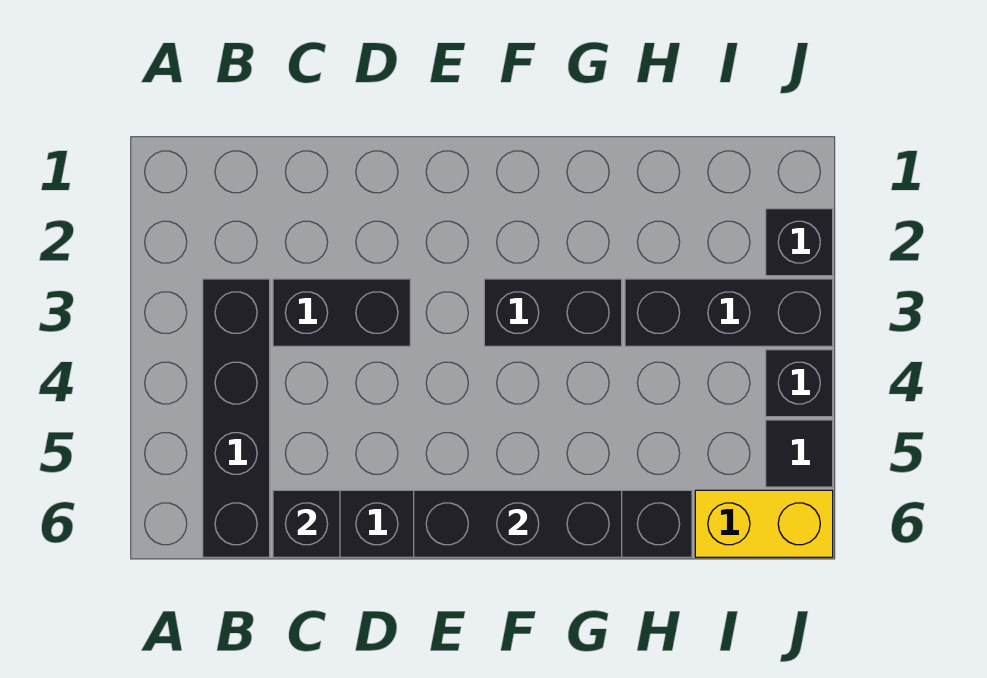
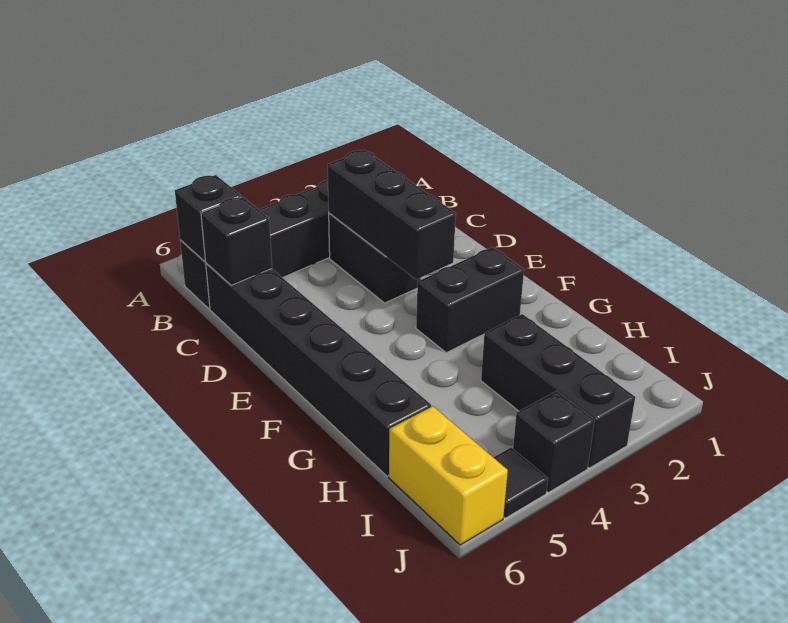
black 1x3 brick [414,490,622,557] -> black 1x3 brick moved to [328,150,456,280]
black 1x2 brick [484,279,622,346] -> black 1x2 brick turned to [416,247,524,353]
black 1x1 brick [766,209,833,276] -> black 1x1 brick moved to [175,175,241,261]

